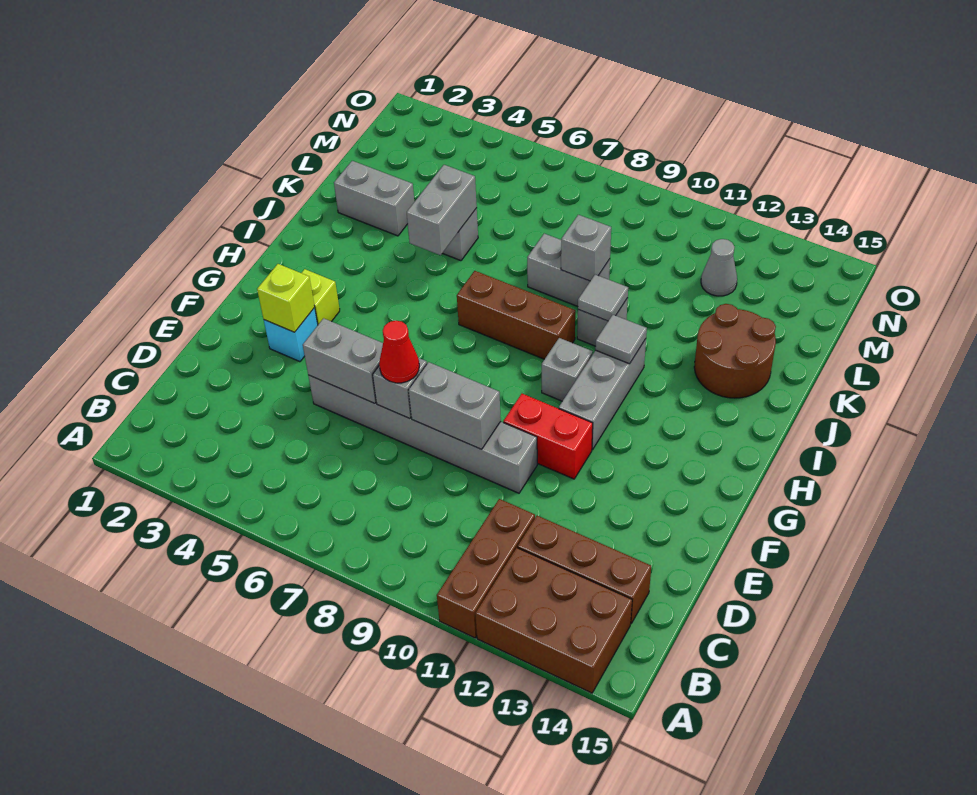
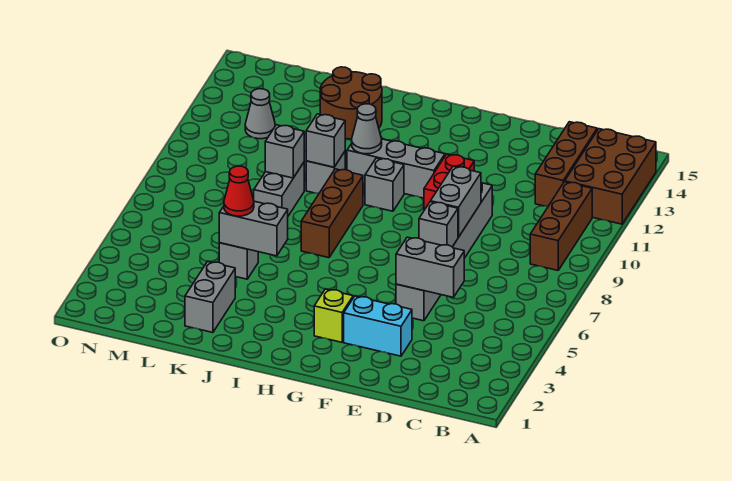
brown 1x3 brick [437,499,535,638] -> brown 1x3 brick turned to [530,182,592,270]
grey 1x2 brick [303,318,383,403] -> grey 1x2 brick turned to [396,237,464,297]
red 1x1 cone [379,321,419,383] -> red 1x1 cone moved to [224,166,254,216]
cyan 1x1 brick [264,308,318,362] -> cyan 1x2 brick [344,296,412,356]
lime 1x1 brick [257,264,315,332] -> none
grey 1x1 tile [595,315,647,364] -> grey 1x1 cone [352,104,382,154]
grey 1x1 tile [578,275,628,321] -> grey 1x1 brick [306,114,345,167]

